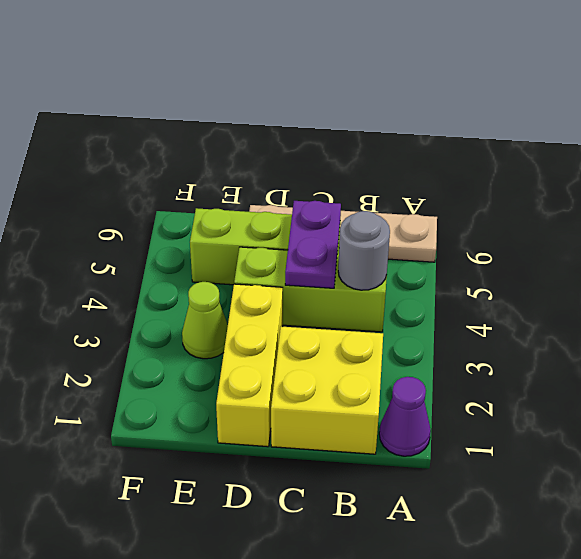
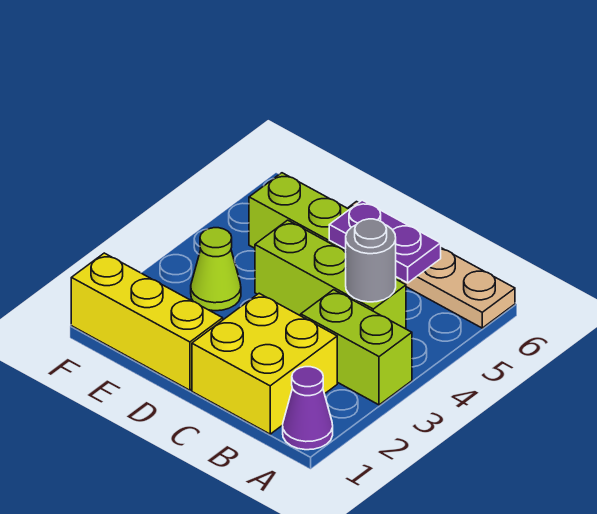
none -> lime 1x2 brick [301,290,412,405]
purple 1x2 plate [285,201,341,288] -> purple 1x2 plate turned to [329,200,441,283]
yellow 1x3 brick [216,284,283,447] -> yellow 1x3 brick turned to [71,253,223,390]

